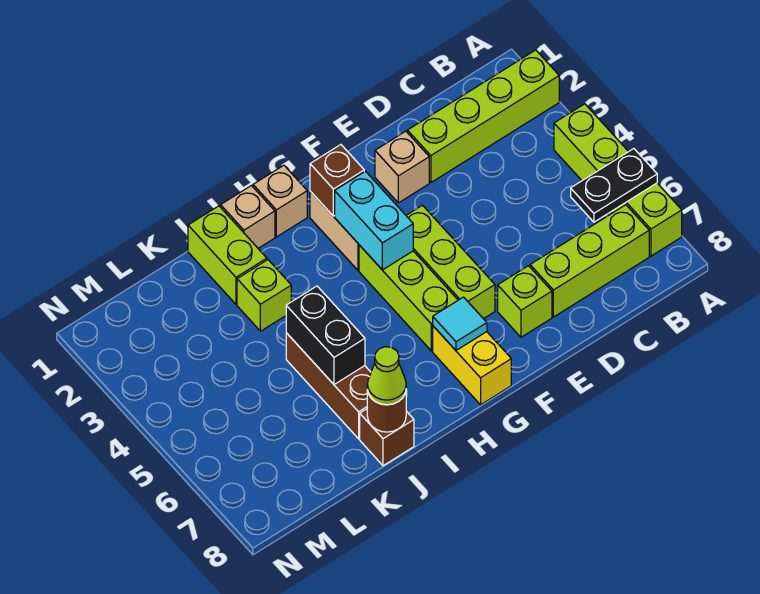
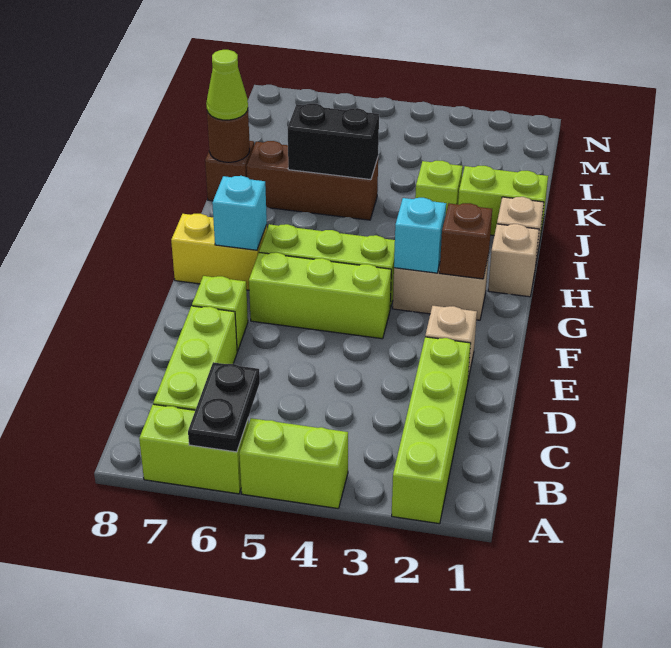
cyan 1x2 brick [335,171,413,270] -> cyan 1x1 brick [394,198,446,273]
cyan 1x1 tile [433,297,487,350] -> cyan 1x1 brick [212,176,267,250]

